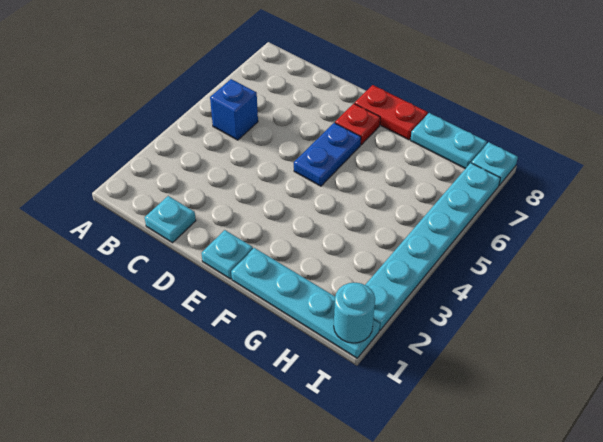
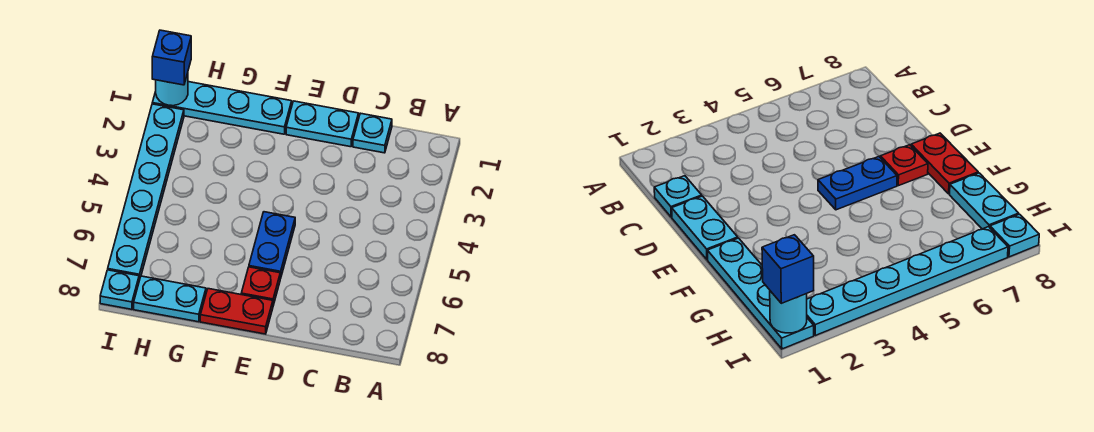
blue 1x1 brick [210,79,258,140] -> blue 1x1 brick moved to [152,30,191,85]
cyan 1x1 plate [201,230,253,279] -> cyan 1x2 plate [286,101,359,147]

